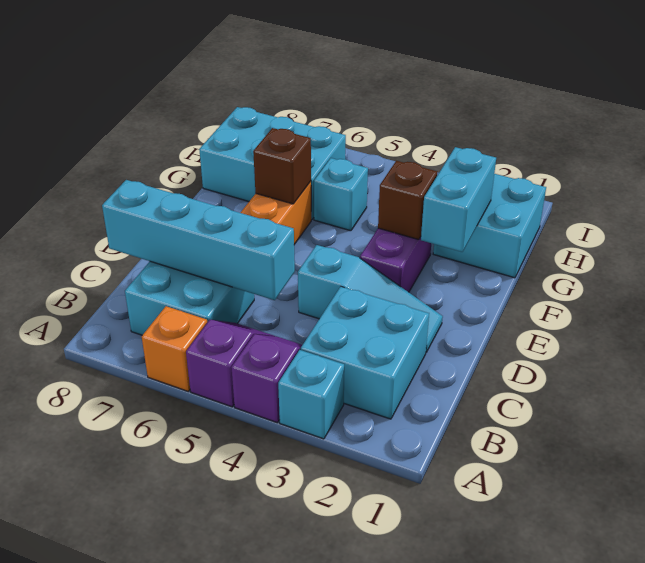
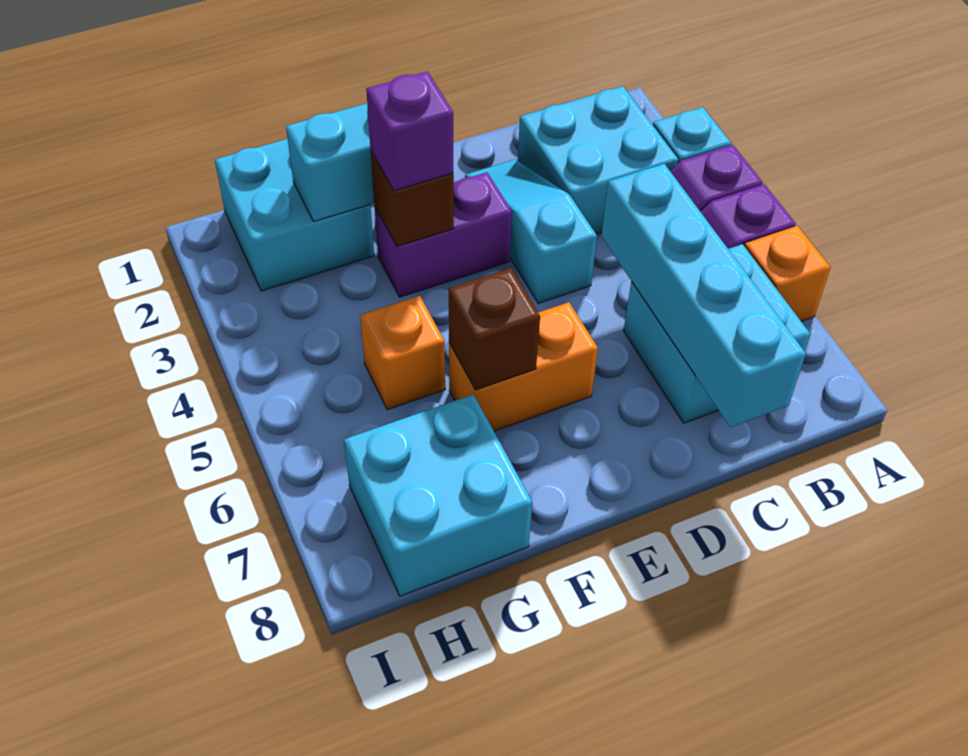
none -> purple 1x1 brick [366,71,453,191]
cyan 1x1 brick [314,158,368,231] -> orange 1x1 brick [360,296,445,410]
cyan 2x3 brick [199,107,346,220] -> cyan 2x2 brick [344,394,532,596]

